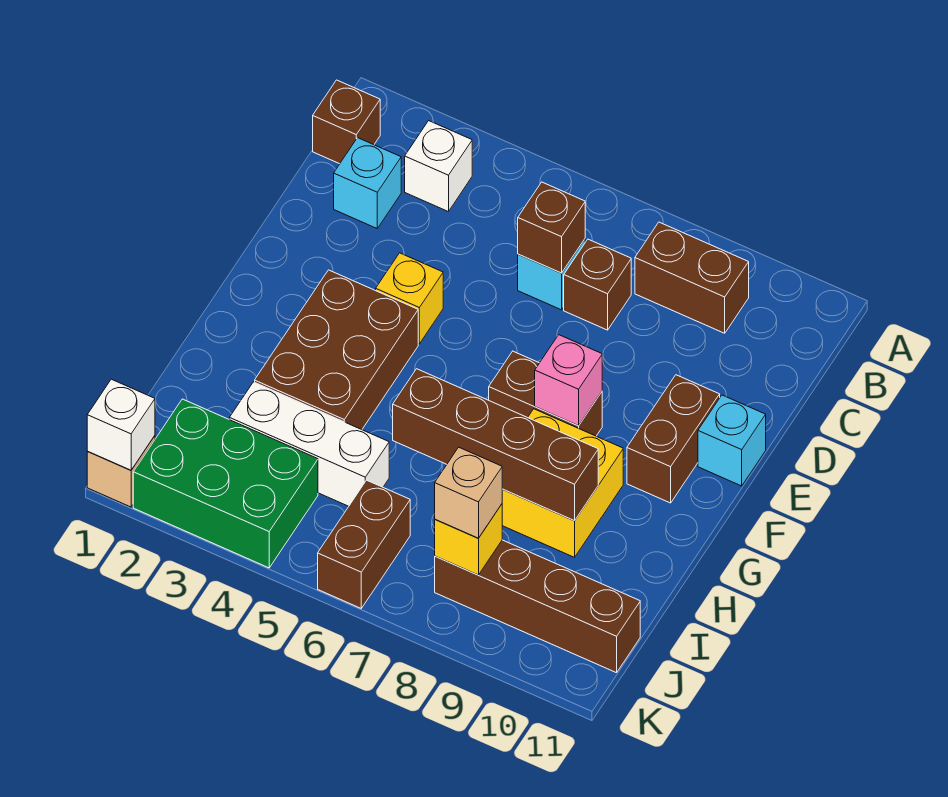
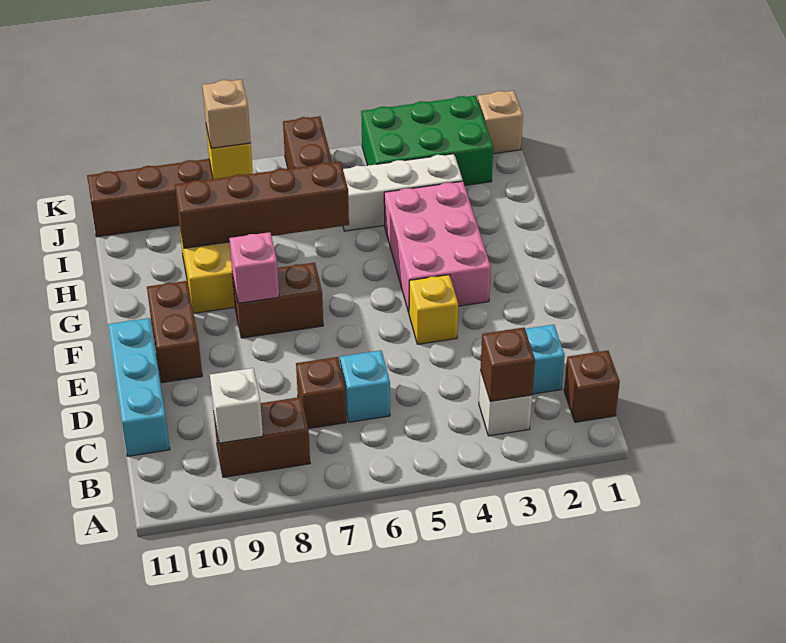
brown 1x1 brick [518,182,585,273] -> brown 1x1 brick moved to [480,328,535,401]
cyan 1x1 brick [698,395,766,486] -> cyan 1x3 brick [108,318,170,456]
brown 2x3 brick [255,270,418,430] -> pink 2x3 brick [384,181,491,312]
white 1x1 brick [87,379,155,470] -> white 1x1 brick moved to [210,368,263,443]

